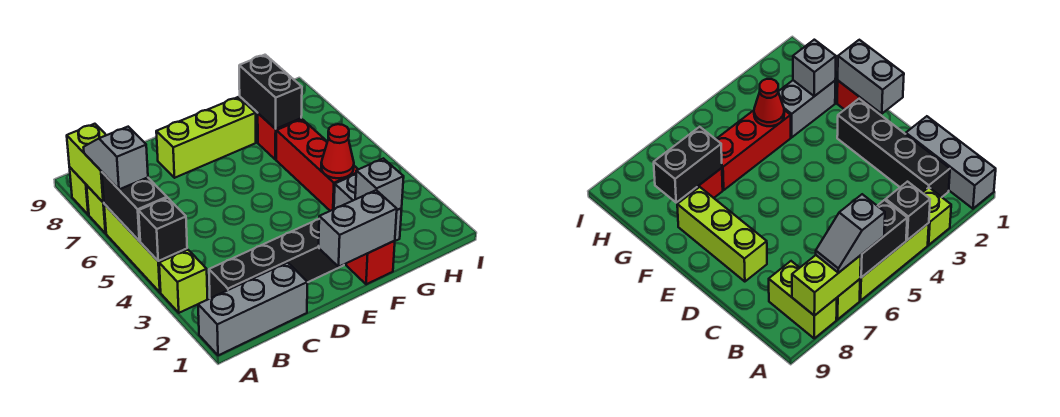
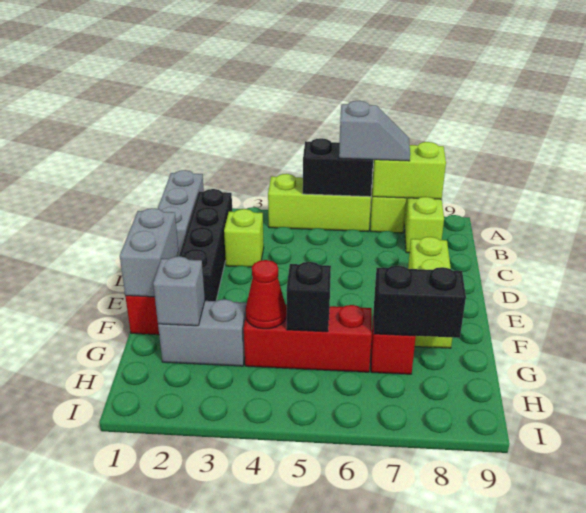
lime 1x1 brick [159,250,208,313] -> lime 1x1 brick moved to [224,209,264,267]
black 1x1 brick [139,198,187,261] -> black 1x1 brick moved to [287,262,331,332]

